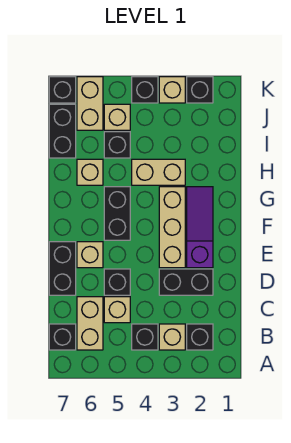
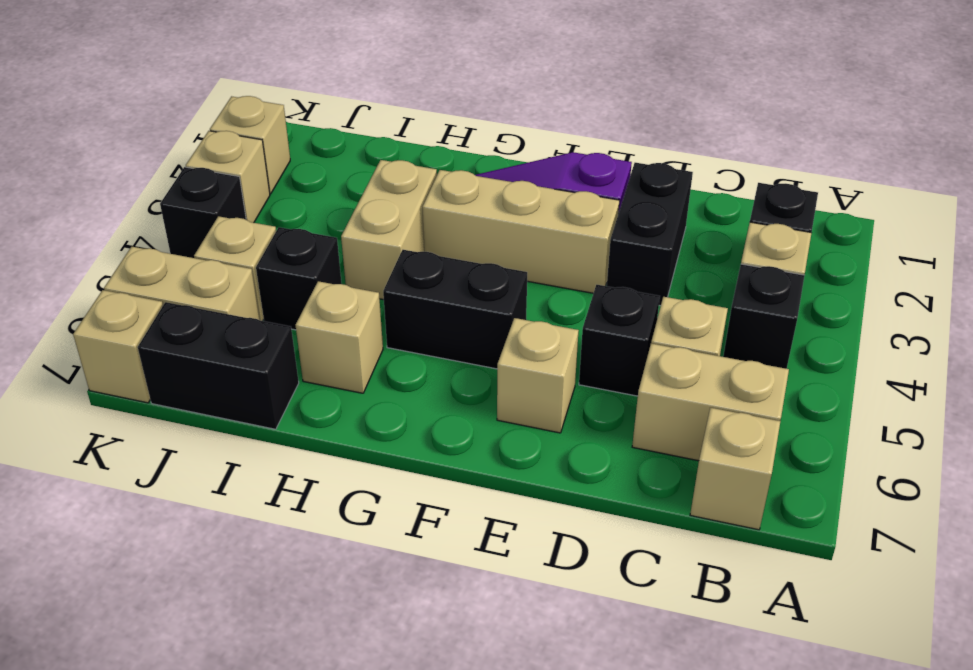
black 1x1 brick [49,324,76,350] -> tan 1x1 brick [690,408,780,530]
black 1x2 brick [49,242,76,295] -> none
black 1x1 brick [187,77,213,103] -> tan 1x1 brick [210,96,290,194]
black 1x1 brick [49,77,76,103] -> tan 1x1 brick [73,290,163,403]

